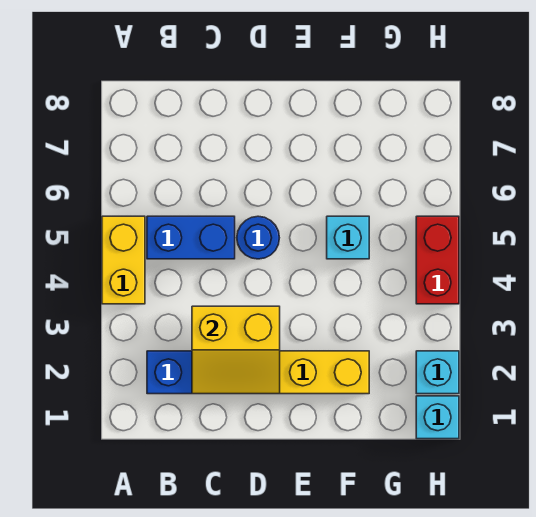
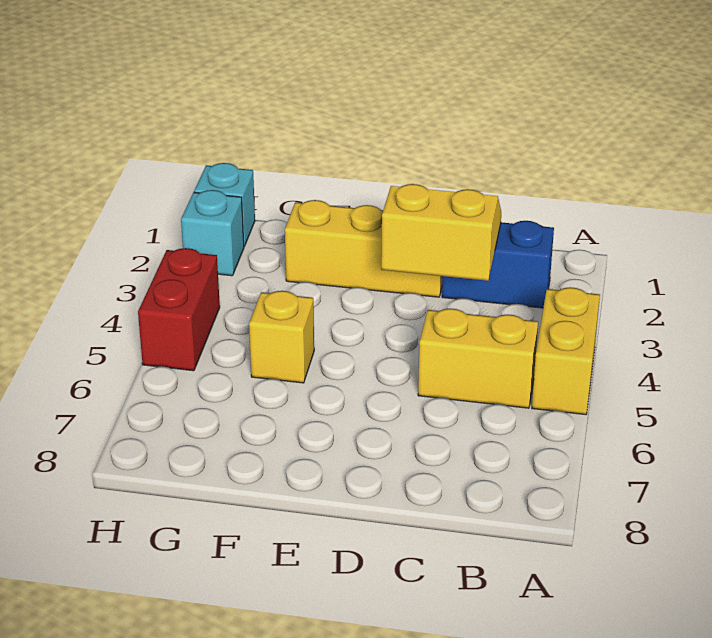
blue 1x2 brick [147,216,235,259] -> yellow 1x2 brick [418,308,538,408]
blue 1x1 round brick [237,216,279,259] -> none
cyan 1x1 brick [327,216,369,259] -> yellow 1x1 brick [249,291,314,383]

